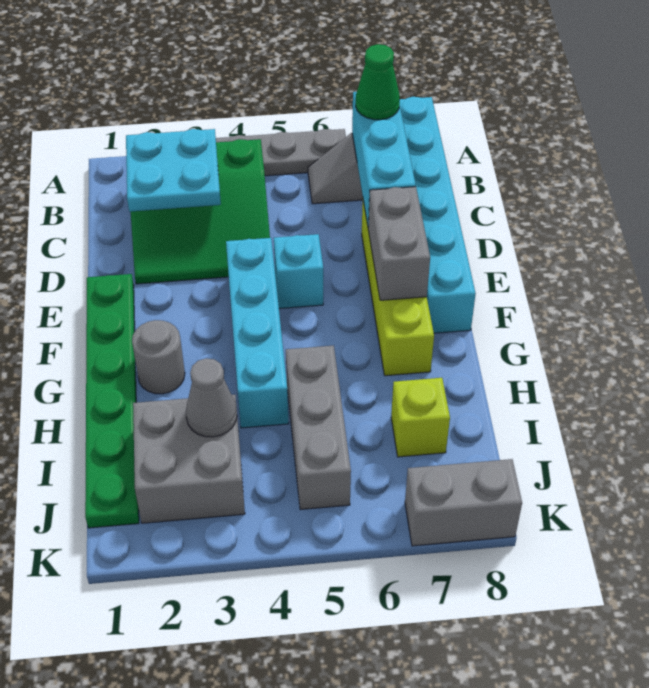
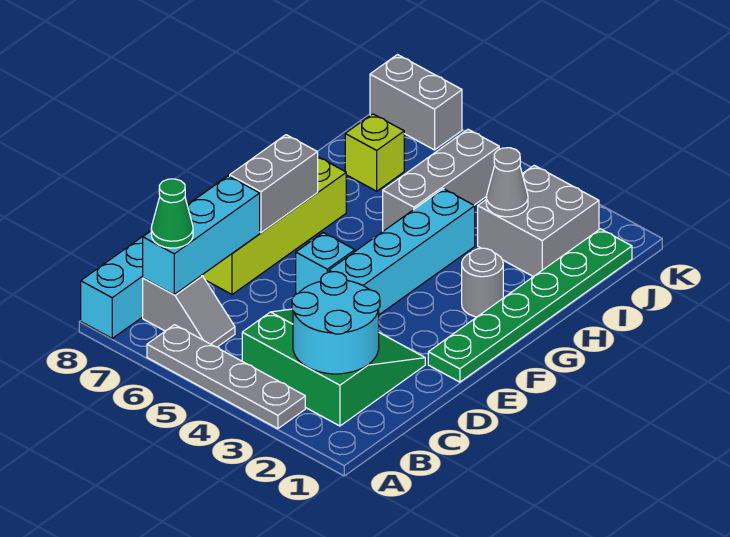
cyan 2x2 plate [126,129,221,212] -> cyan 2x2 round brick [292,272,380,374]

